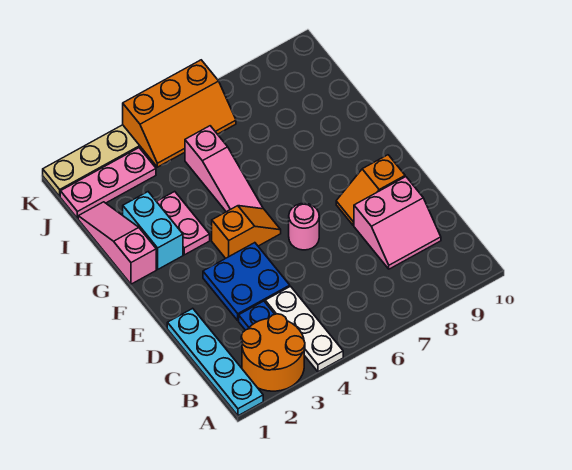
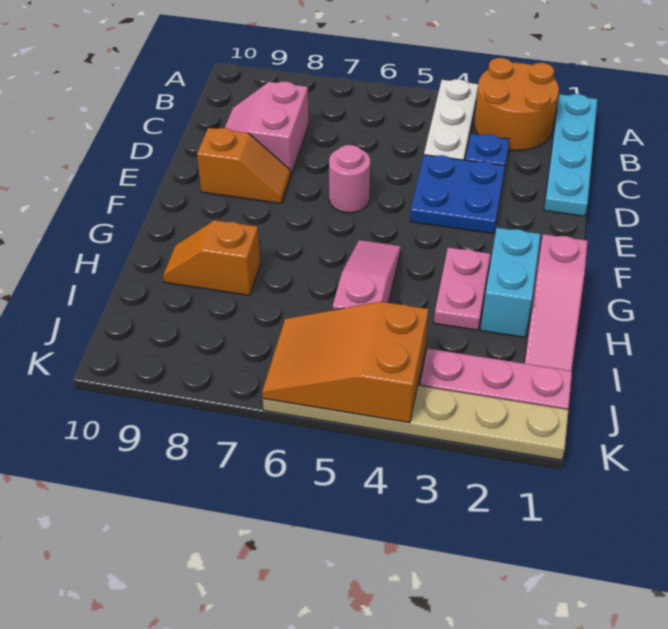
pink 2x2 slope [354,177,441,269] -> pink 2x2 slope turned to [225,81,309,175]
orange 1x2 slope [212,206,281,258] -> orange 1x2 slope moved to [163,220,260,295]
orange 2x3 slope [123,60,236,167] -> orange 2x3 slope turned to [262,302,429,423]

